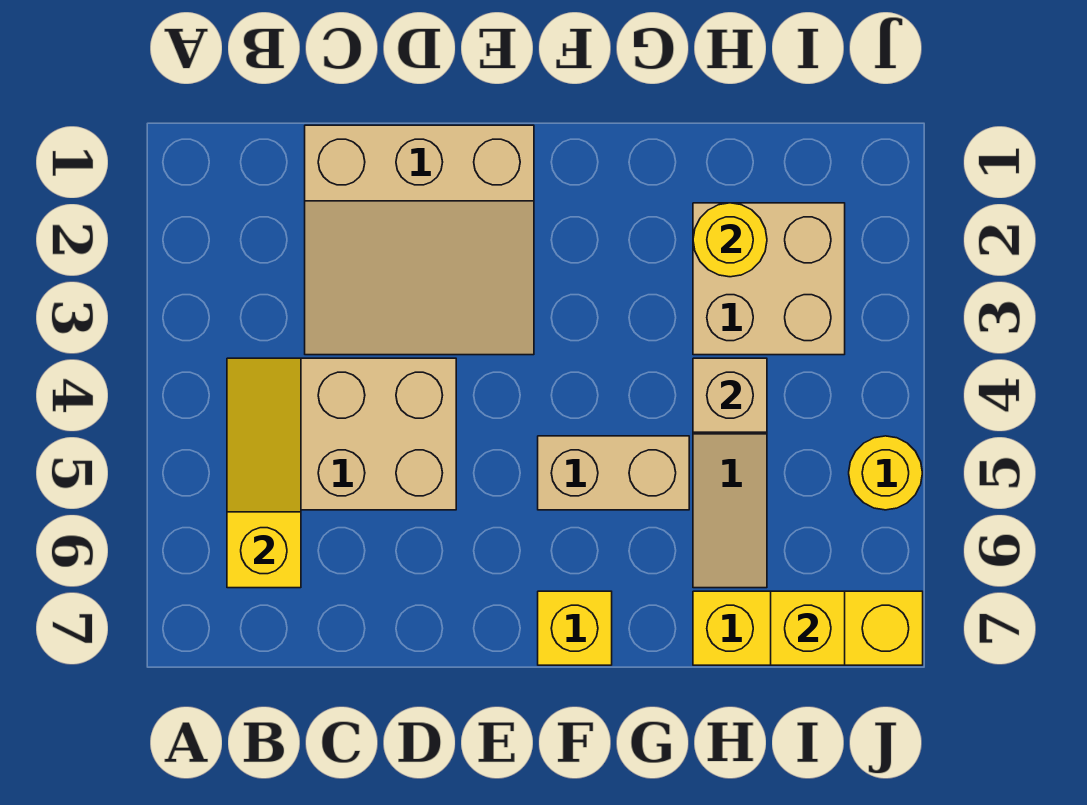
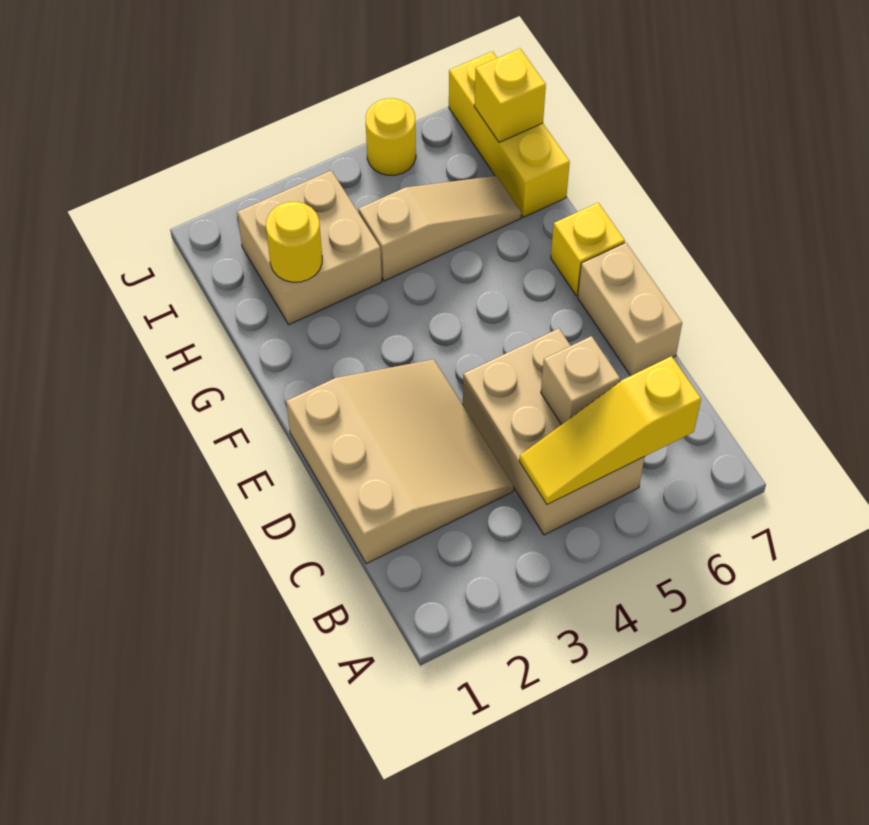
tan 1x2 brick [538,436,689,510] -> tan 1x2 brick moved to [578,243,682,376]
tan 1x1 brick [693,358,767,432] -> tan 1x1 brick moved to [541,336,620,425]

